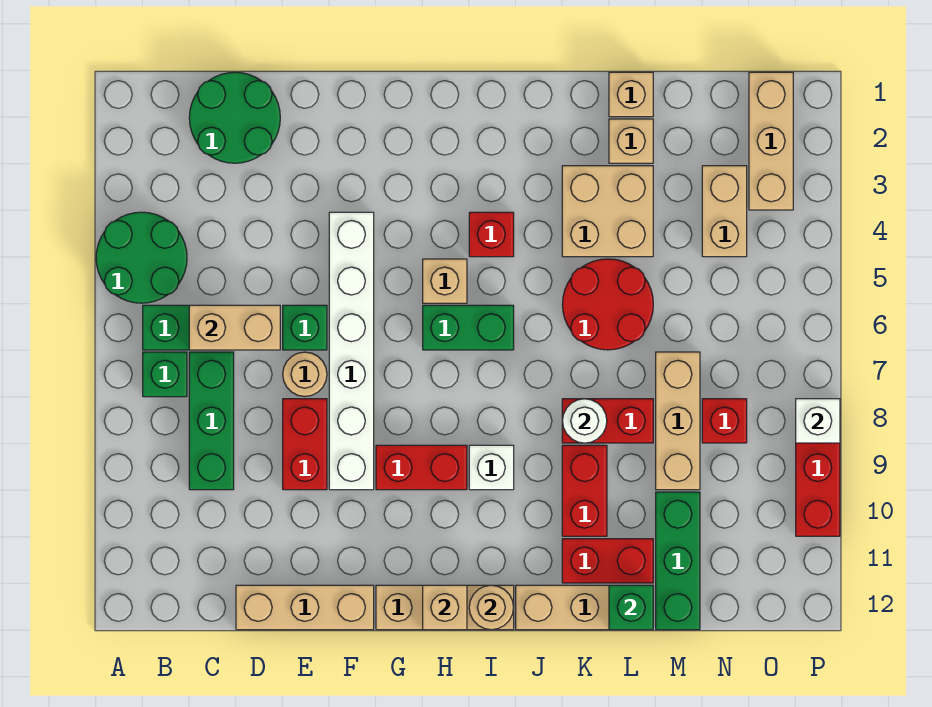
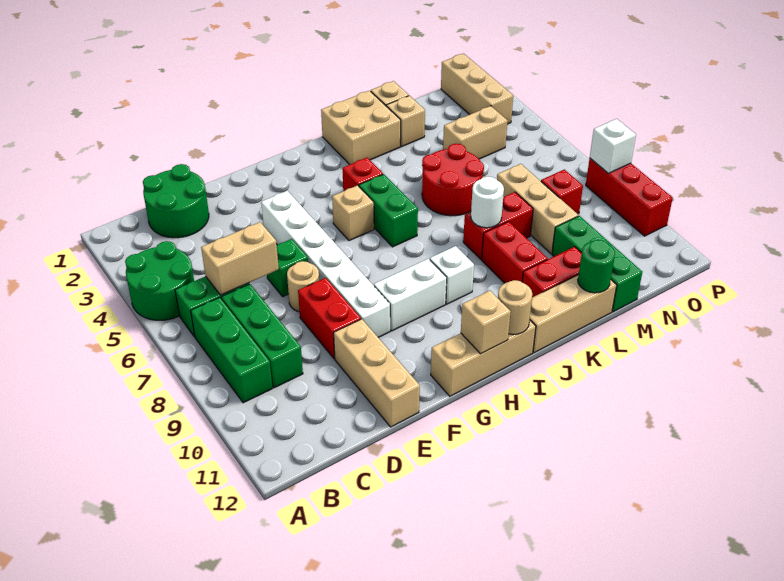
green 1x1 brick [143,352,187,397] -> green 1x3 brick [191,297,273,403]
tan 1x3 brick [236,585,374,630] -> tan 1x3 brick turned to [334,319,420,427]
red 1x2 brick [376,445,467,490] -> white 1x2 brick [374,259,447,331]
green 1x2 brick [423,305,514,350] -> green 1x2 brick turned to [359,174,418,247]
tan 2x2 brick [562,166,653,257] -> tan 2x2 brick moved to [321,91,401,165]
green 1x1 brick [609,585,653,630] -> green 1x1 round brick [578,240,615,293]
tan 1x2 brick [702,166,747,257] -> tan 1x2 brick turned to [443,106,508,159]

